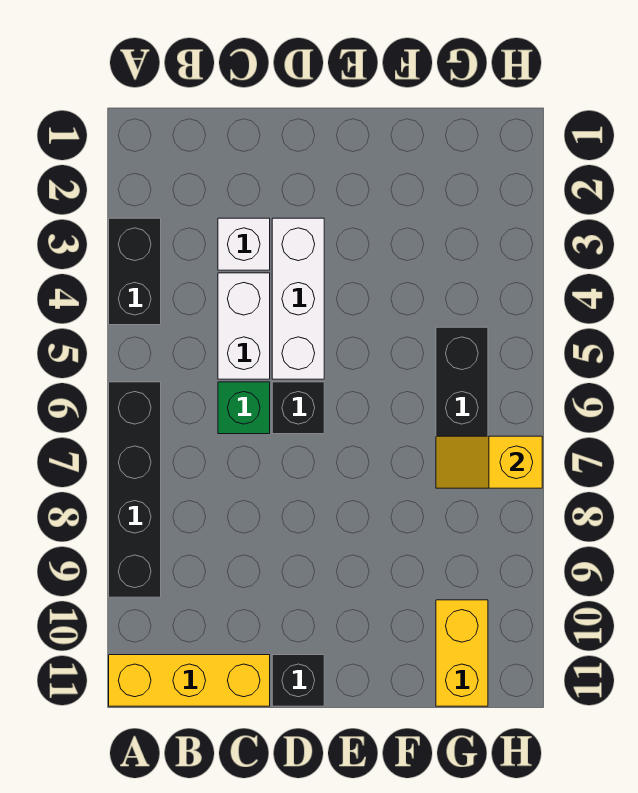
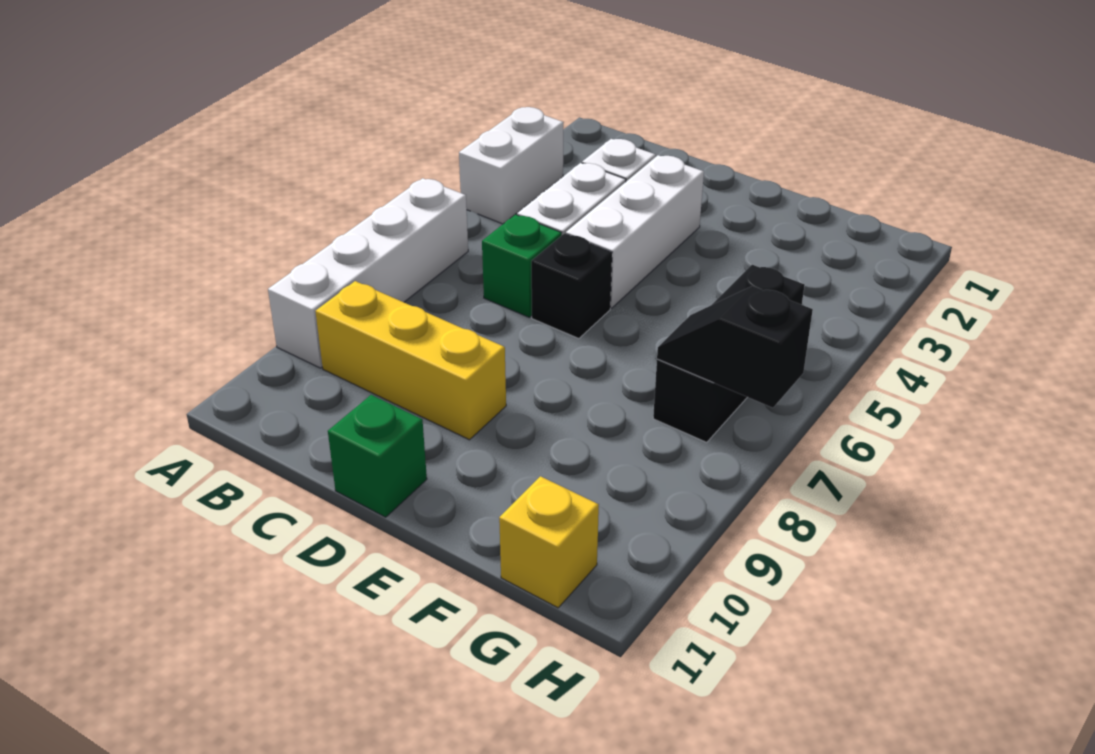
black 1x2 brick [109,218,161,325] -> white 1x2 brick [459,107,564,224]
black 1x4 brick [109,382,161,597] -> white 1x4 brick [268,178,468,368]
yellow 1x3 brick [109,655,270,706] -> yellow 1x3 brick moved to [315,281,506,440]
black 1x1 brick [272,655,324,706] -> green 1x1 brick [328,395,427,517]
yellow 1x2 slope [436,436,542,488] -> black 1x2 slope [657,286,813,408]
yellow 1x2 brick [436,600,488,706] -> yellow 1x1 brick [499,476,599,608]

